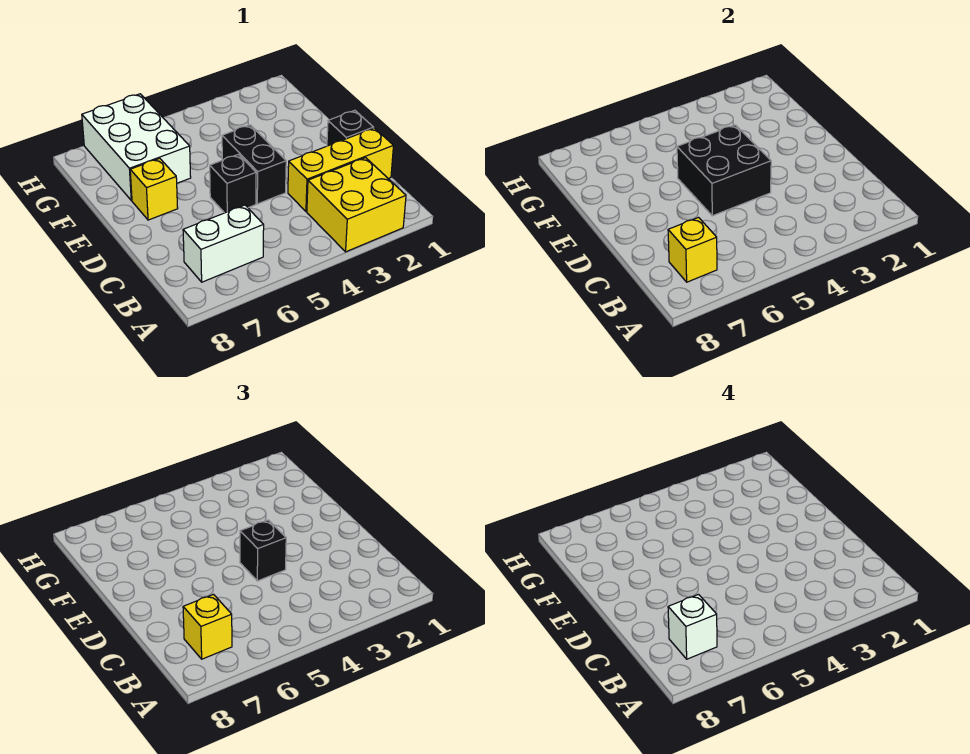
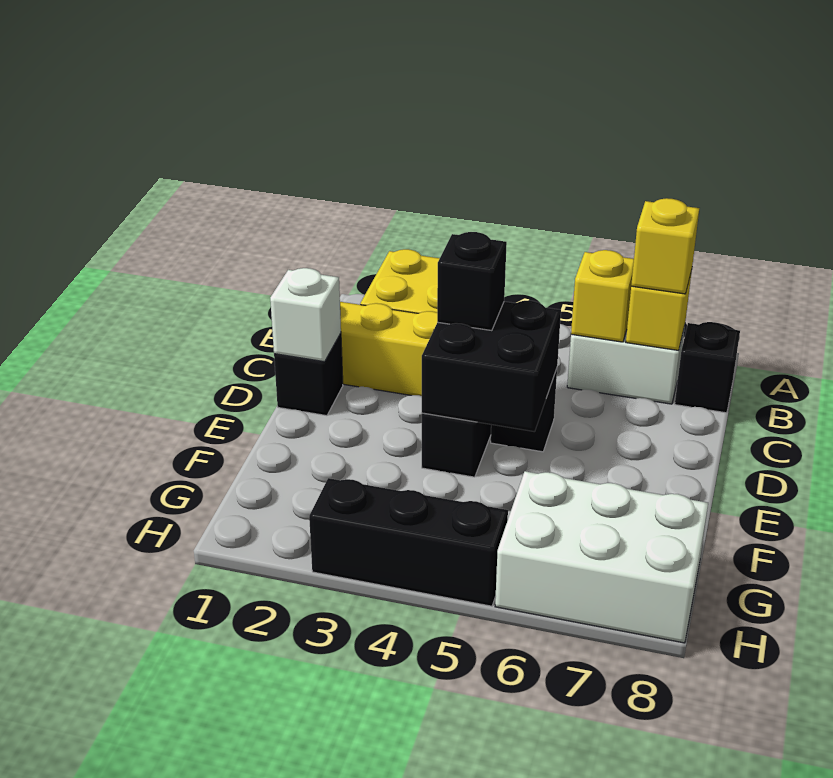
white 1x1 brick [668,595,717,659] -> white 1x1 brick moved to [270,268,341,362]
none -> black 1x1 brick [675,322,740,413]
yellow 1x1 brick [130,158,178,220] -> yellow 1x1 brick moved to [571,250,634,342]
white 2x3 brick [82,94,191,200] -> white 2x3 brick turned to [495,471,708,643]
none -> black 1x3 brick [309,478,508,606]

